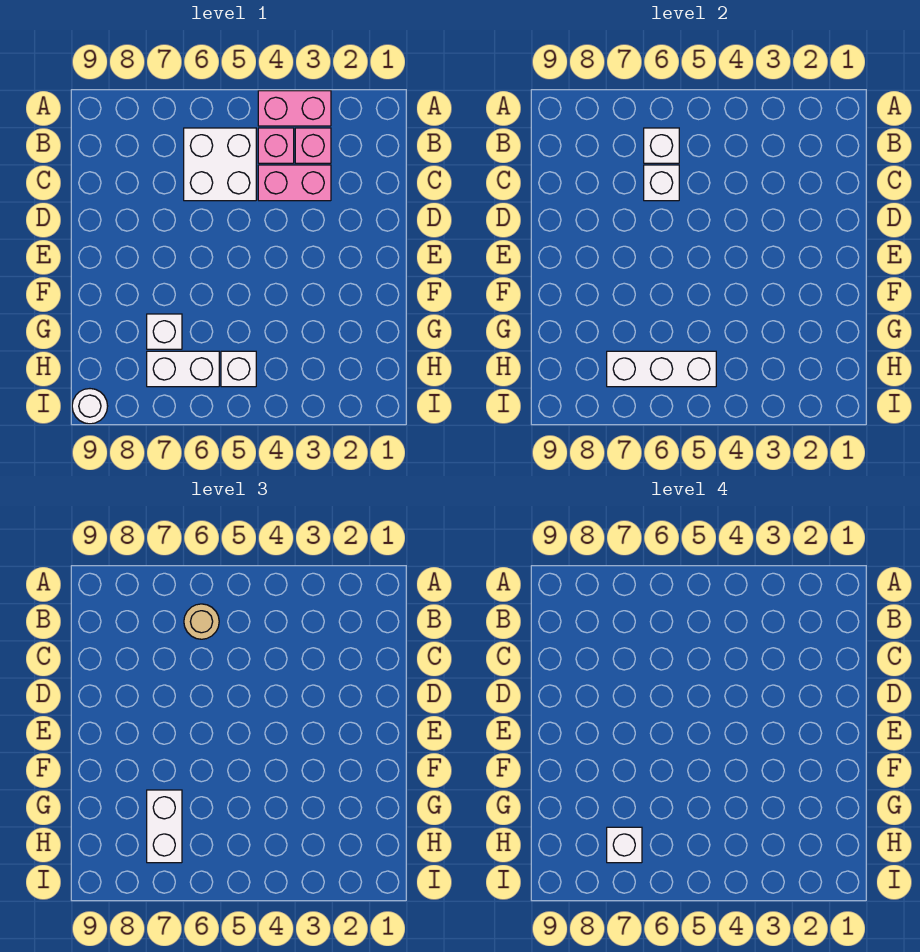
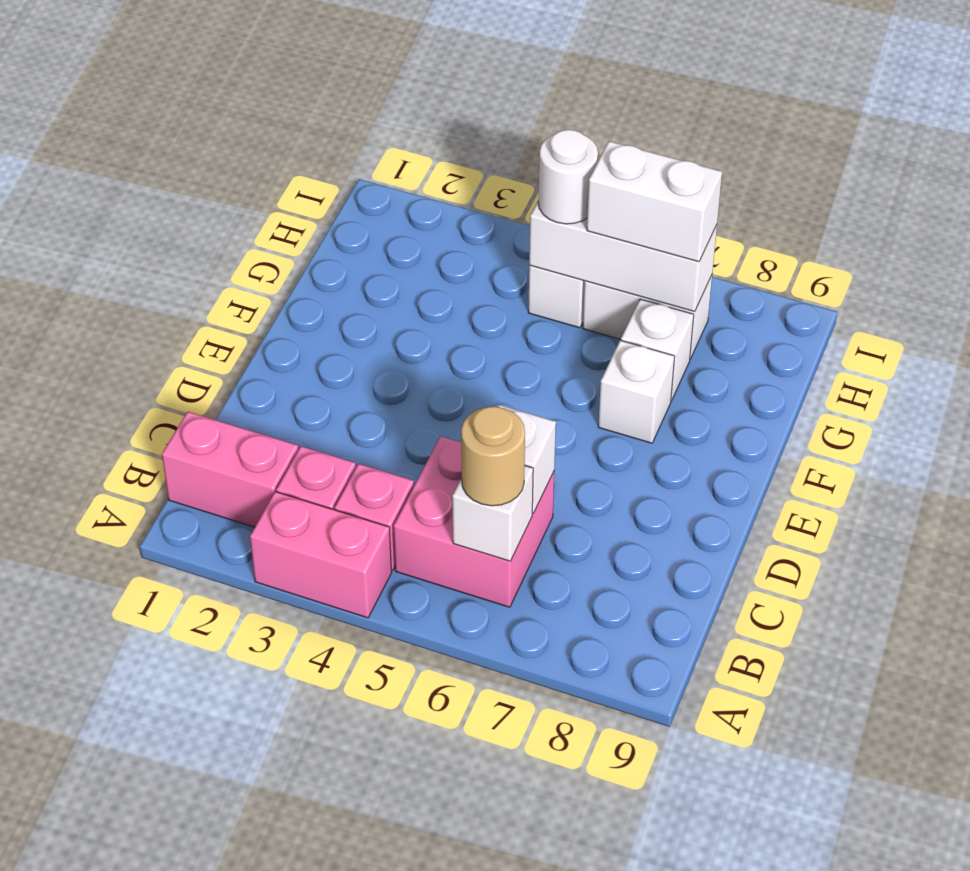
white 2x2 brick [184,128,256,201] -> pink 2x2 brick [394,436,554,607]
pink 1x2 brick [258,165,331,201] -> pink 1x2 brick moved to [162,412,298,527]
white 1x2 brick [147,790,182,863] -> white 1x2 brick turned to [587,141,722,262]
white 1x1 brick [607,827,642,863] -> white 1x1 brick moved to [598,340,675,443]
white 1x1 round brick [72,389,108,424] -> white 1x1 round brick moved to [538,130,598,224]

